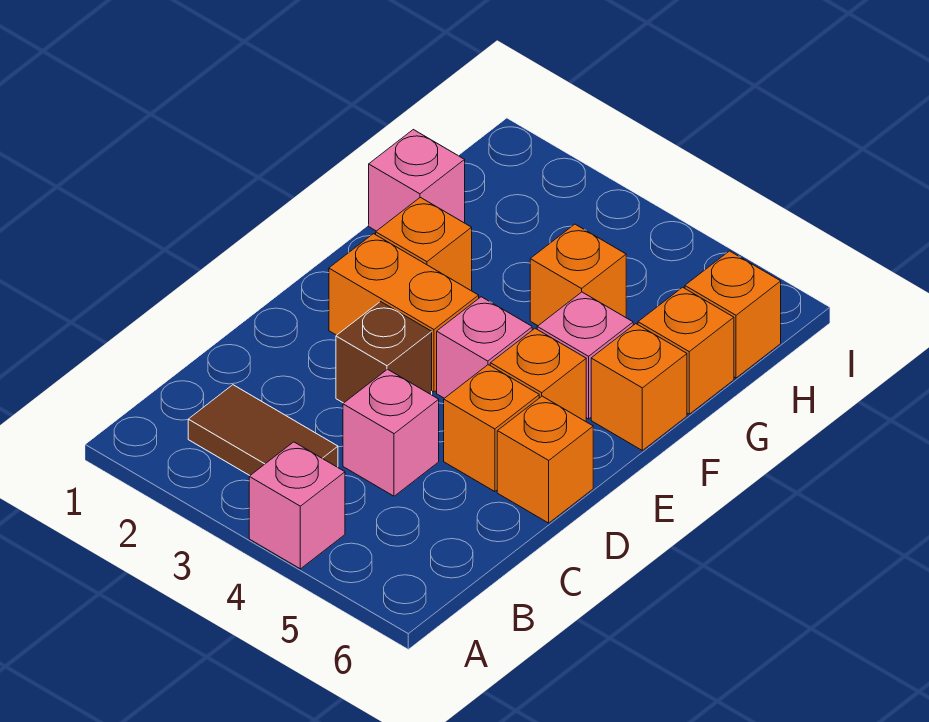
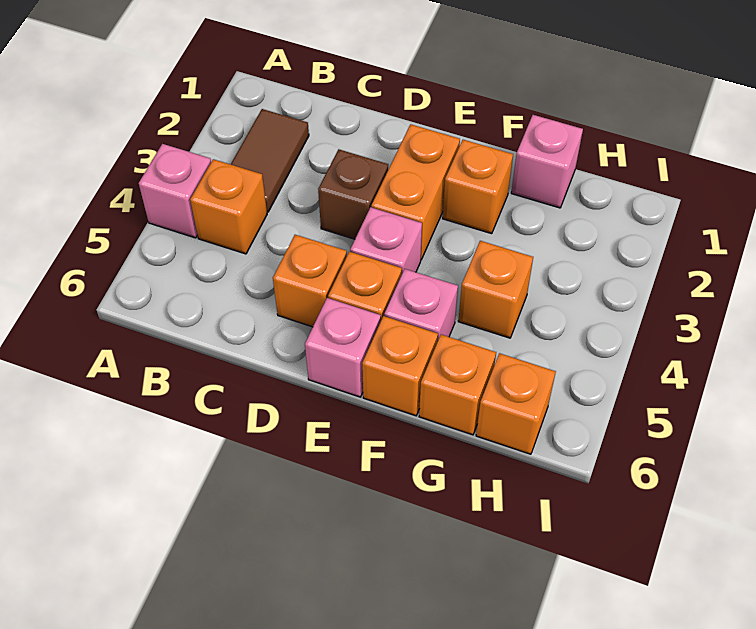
pink 1x1 brick [343,369,439,496] -> pink 1x1 brick moved to [305,298,381,397]
orange 1x1 brick [497,396,593,523] -> orange 1x1 brick moved to [190,159,267,254]

